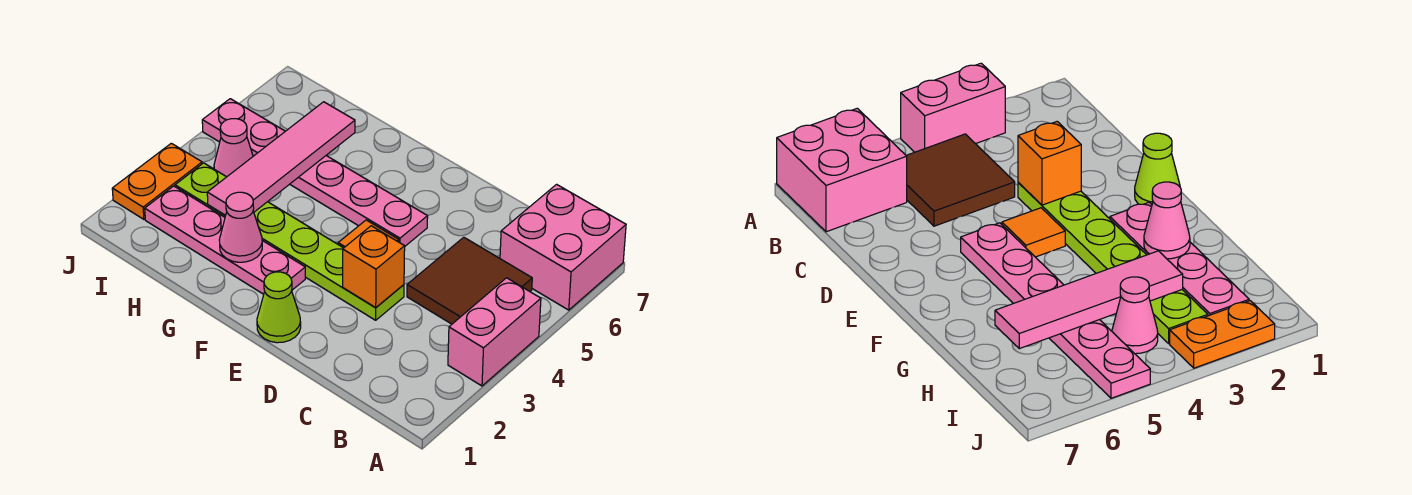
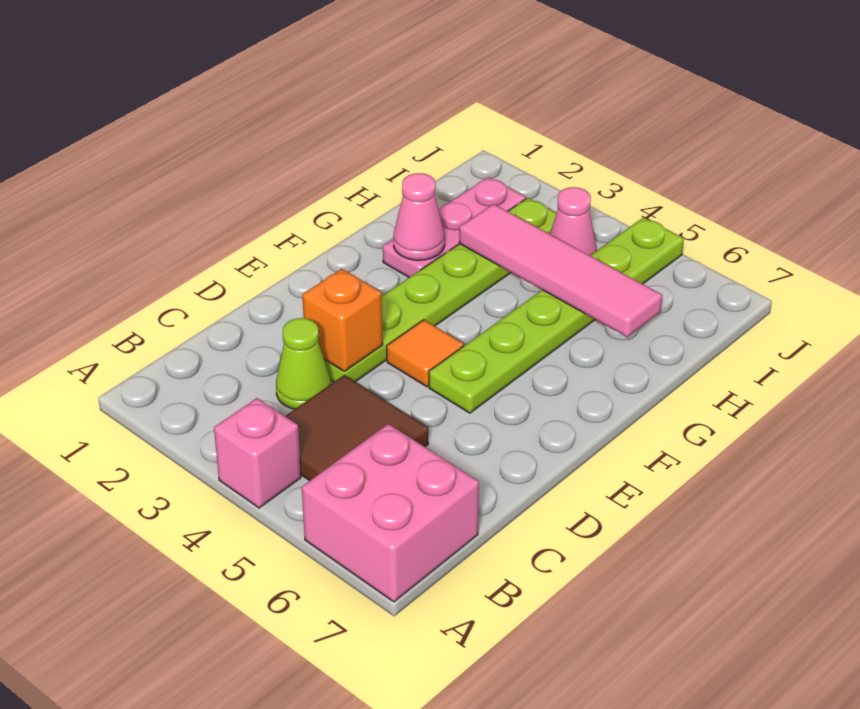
pink 1x2 brick [448,278,541,386] -> pink 1x1 brick [214,398,301,508]
lime 1x1 cone [257,272,301,343] -> lime 1x1 cone moved to [276,318,331,409]
pink 1x6 plate [202,99,428,246] -> lime 1x6 plate [429,217,684,413]
pink 1x4 plate [145,186,305,294] -> pink 1x3 plate [383,177,526,277]
orange 1x2 plate [112,143,202,219] -> none

